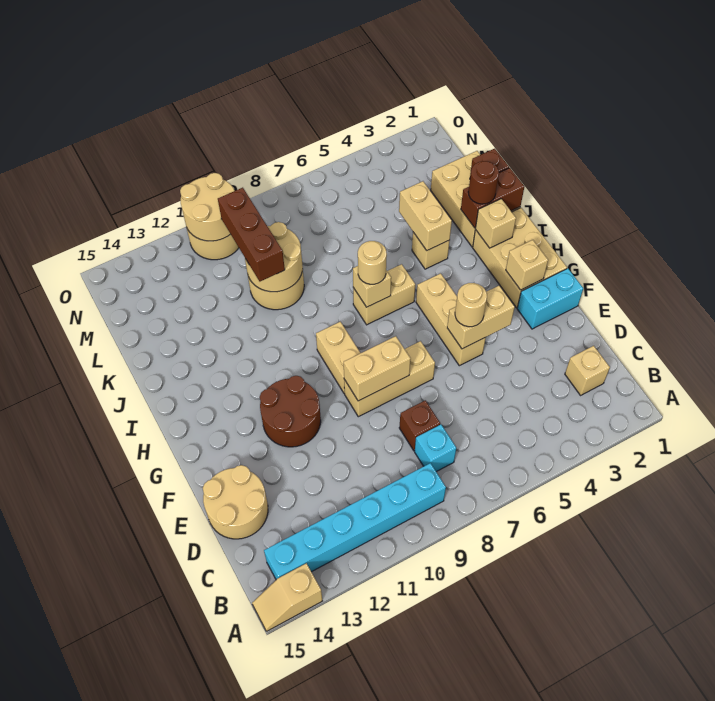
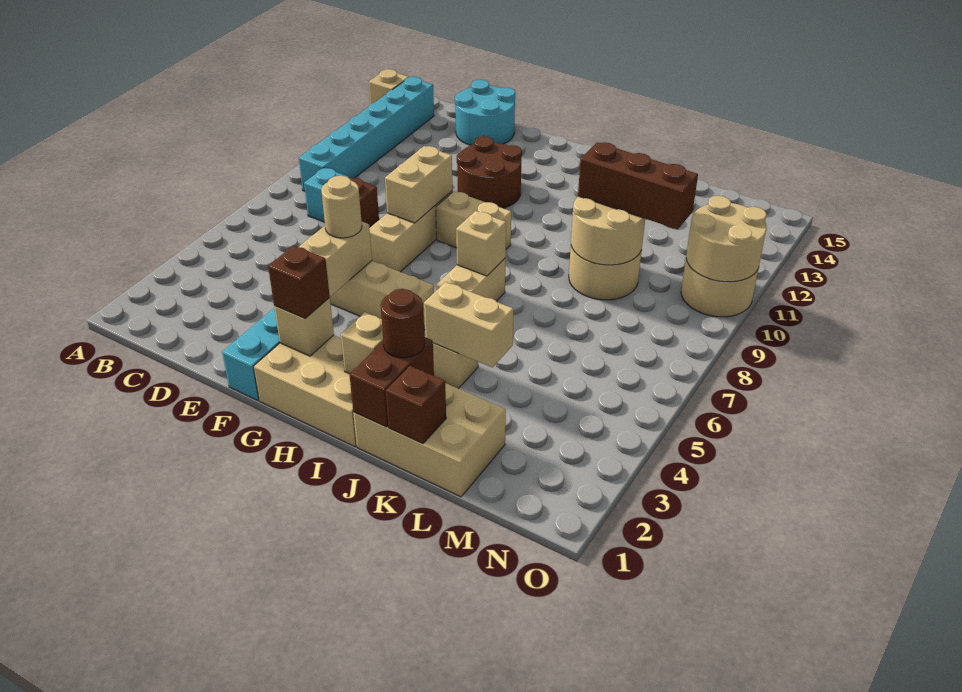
tan 1x1 brick [565,346,610,395] -> none
tan 2x2 round brick [203,465,268,539] -> cyan 2x2 round brick [455,80,515,145]
none -> brown 1x1 brick [268,246,330,318]
tan 1x1 round brick [358,241,387,284] -> none

